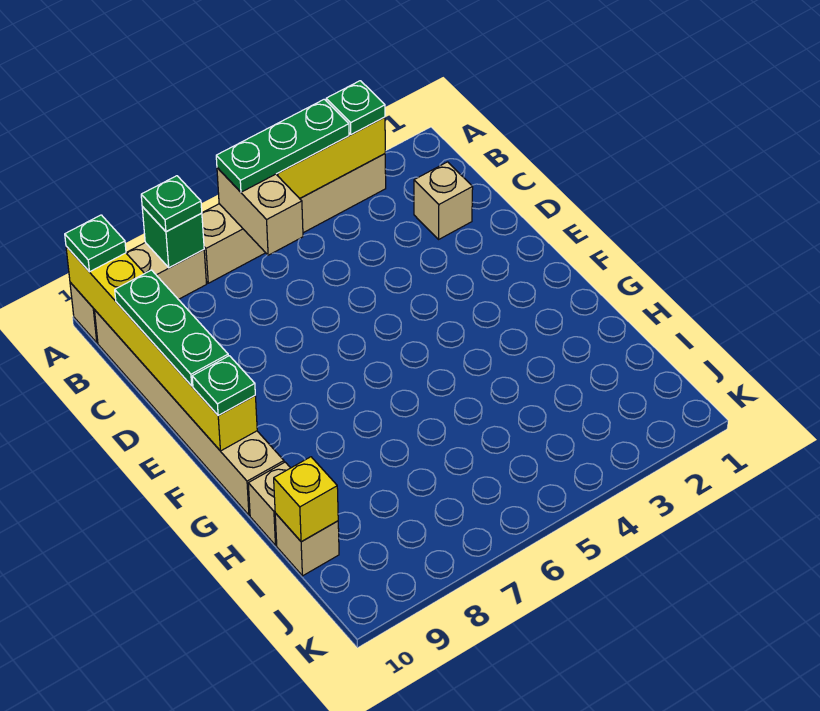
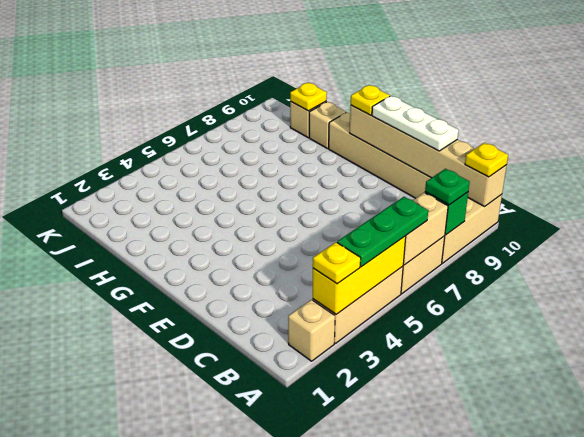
green 1x1 plate [326,81,385,135] -> yellow 1x1 plate [313,242,361,284]
tan 1x2 brick [217,168,303,255] -> tan 1x2 brick turned to [403,193,448,265]
yellow 1x6 brick [66,246,257,451] -> tan 1x6 brick [350,105,507,207]
green 1x1 plate [65,215,126,272] -> yellow 1x1 plate [465,143,508,177]
tan 1x1 brick [414,162,473,239] -> tan 1x1 brick moved to [288,300,335,361]
green 1x3 plate [115,270,228,386] -> white 1x3 plate [372,96,458,151]
green 1x1 plate [192,356,255,415] -> yellow 1x1 plate [351,85,390,115]
yellow 1x1 brick [274,457,338,542] -> yellow 1x1 plate [290,83,327,111]

